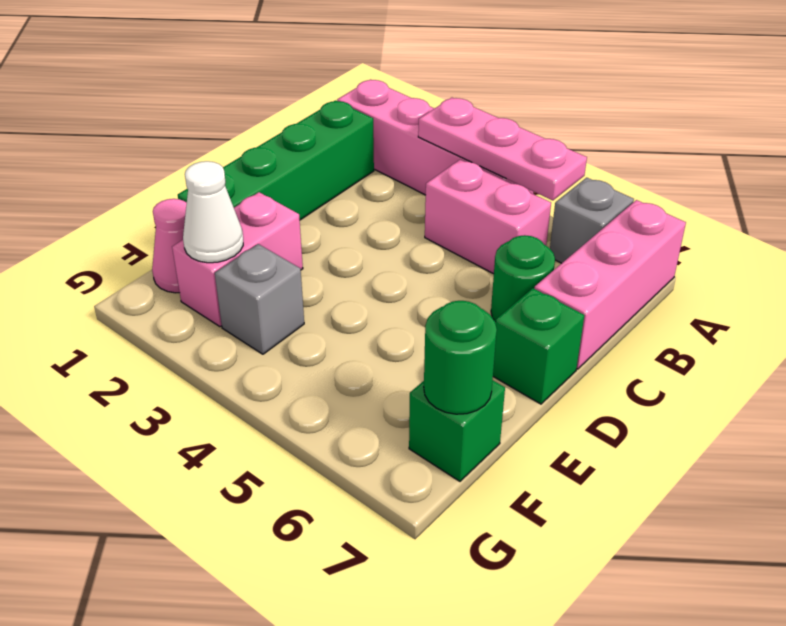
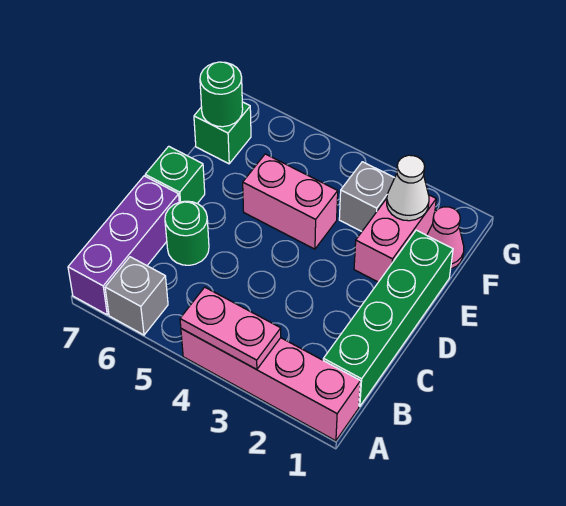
pink 1x3 plate [418,98,587,200] -> pink 1x2 plate [180,287,281,370]
pink 1x3 brick [534,200,686,369] -> purple 1x3 brick [68,176,179,315]
pink 1x2 brick [425,160,551,274] -> pink 1x2 brick moved to [243,154,338,249]

